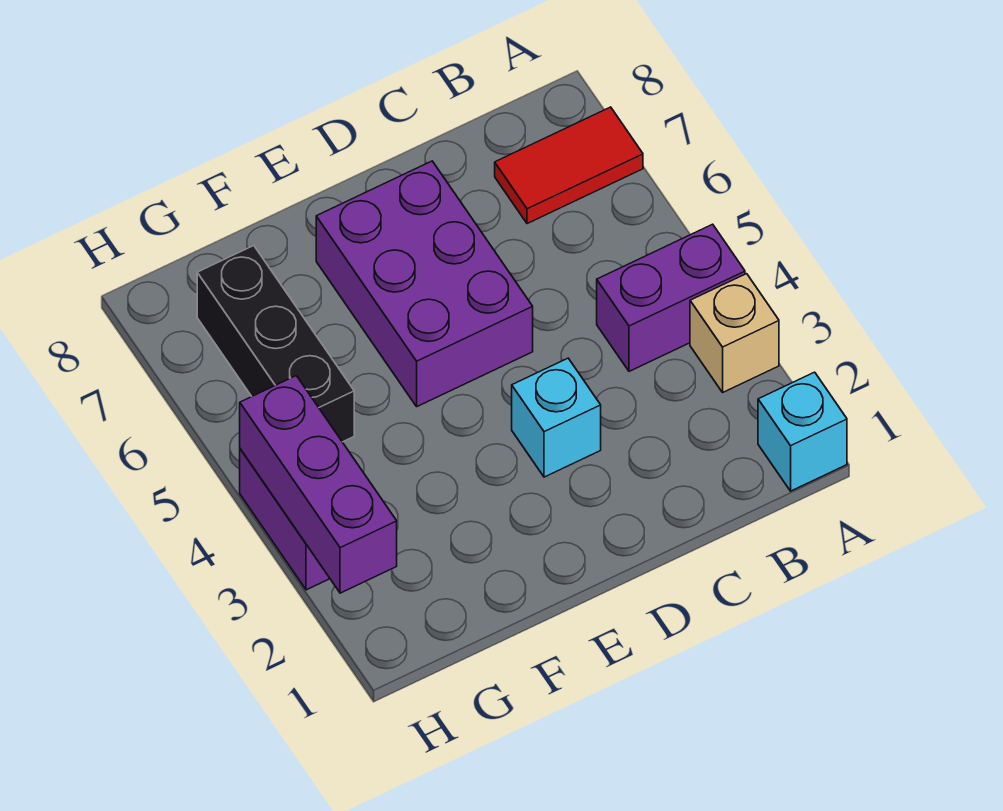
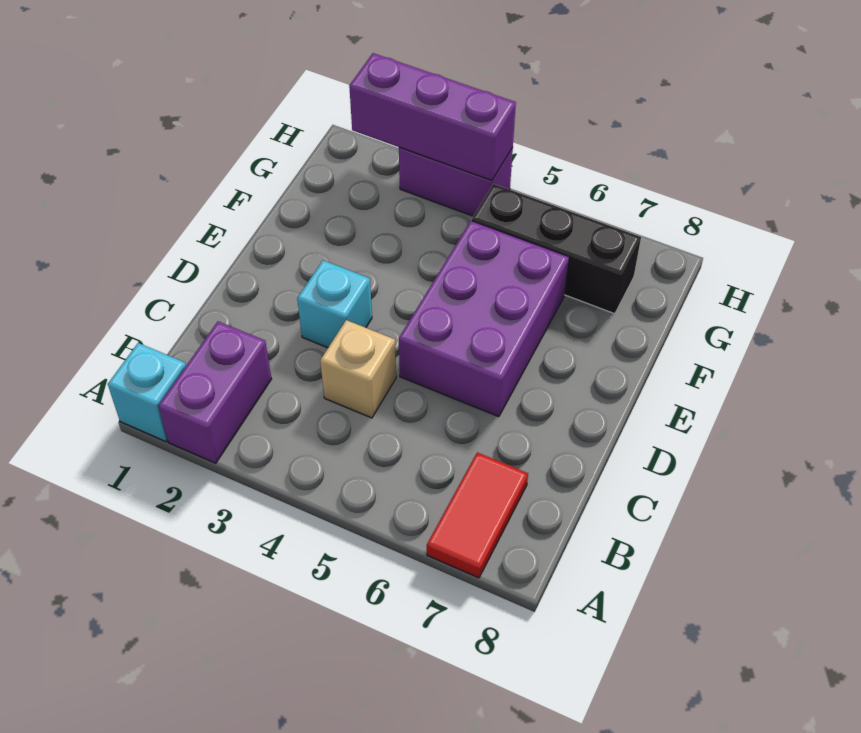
tan 1x1 brick [690,274,779,392] -> tan 1x1 brick moved to [320,320,396,418]
purple 1x2 brick [597,224,745,371] -> purple 1x2 brick moved to [158,321,271,463]
purple 2x3 brick [316,161,533,406] -> purple 2x3 brick turned to [399,221,569,417]

